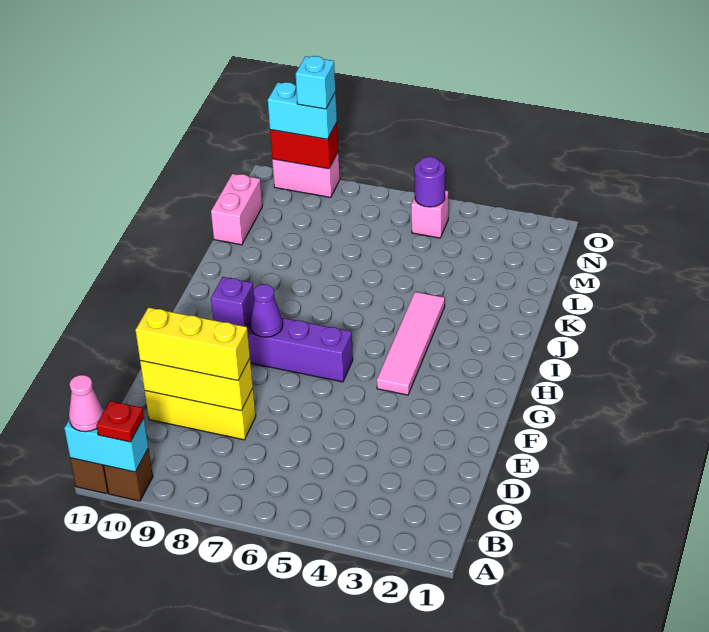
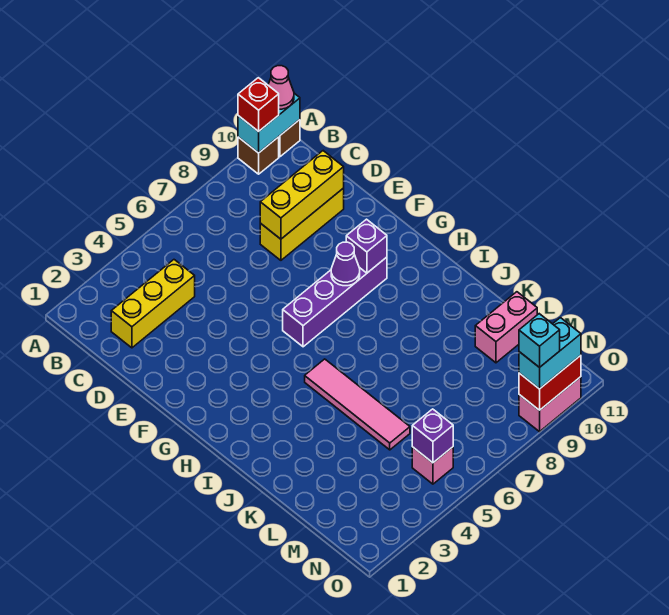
red 1x1 plate [96,401,144,442] -> red 1x1 brick [238,78,279,132]
yellow 1x3 brick [136,307,250,380] -> yellow 1x3 brick moved to [111,260,195,348]
pink 1x4 tile [377,292,445,395] -> pink 1x4 tile moved to [305,359,410,450]
pink 1x2 brick [211,174,262,245] -> pink 1x2 brick turned to [475,292,537,363]
purple 1x1 round brick [414,157,445,207] -> purple 1x1 brick [412,409,453,463]

